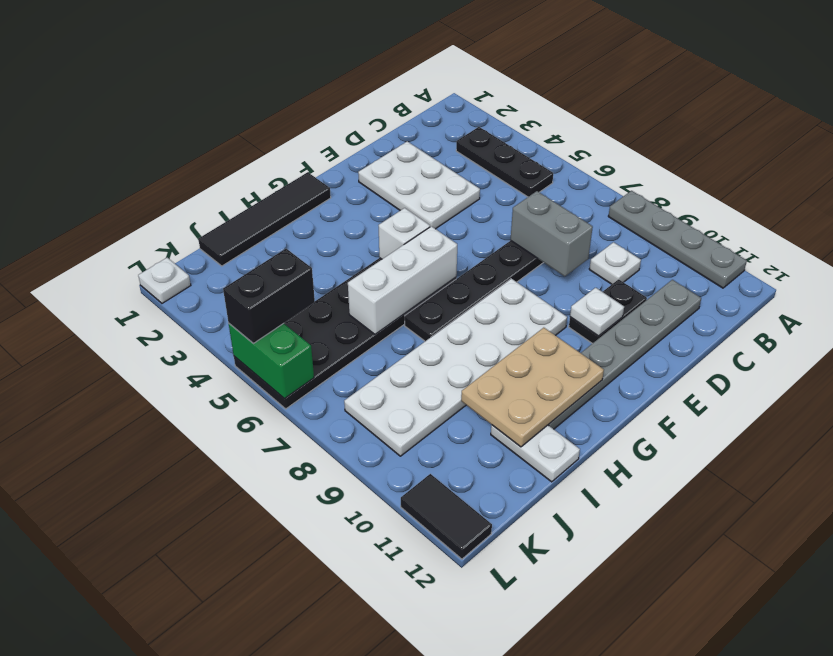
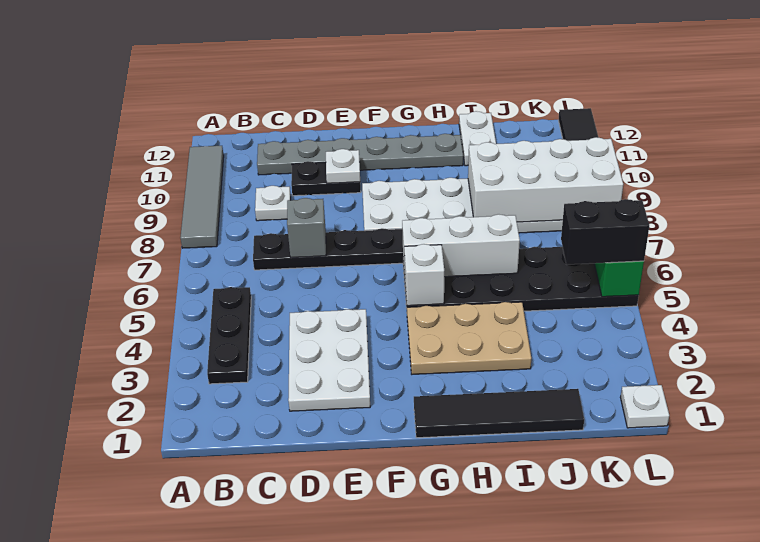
grey 1x4 plate [608,191,747,288] -> grey 1x4 tile [180,146,224,248]
grey 1x2 brick [510,191,593,276] -> grey 1x1 brick [287,198,326,258]
tan 2x3 plate [461,328,604,447] -> tan 2x3 plate moved to [407,302,531,374]
none -> white 2x4 brick [468,137,623,222]

